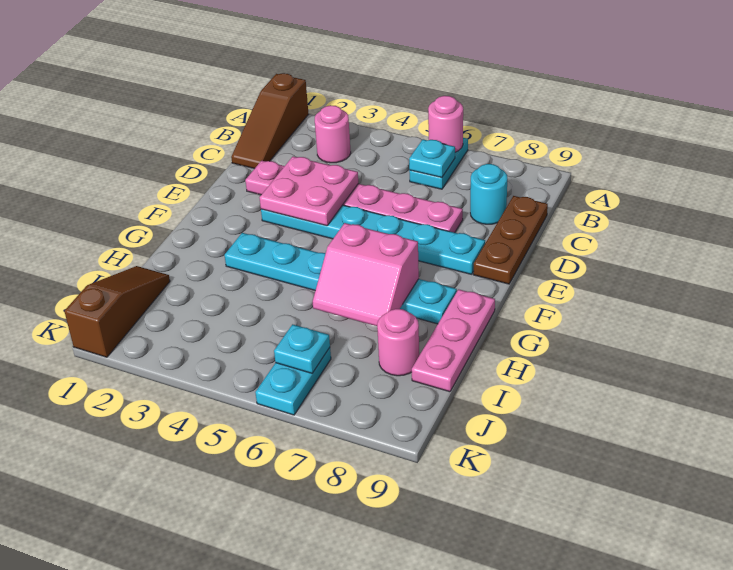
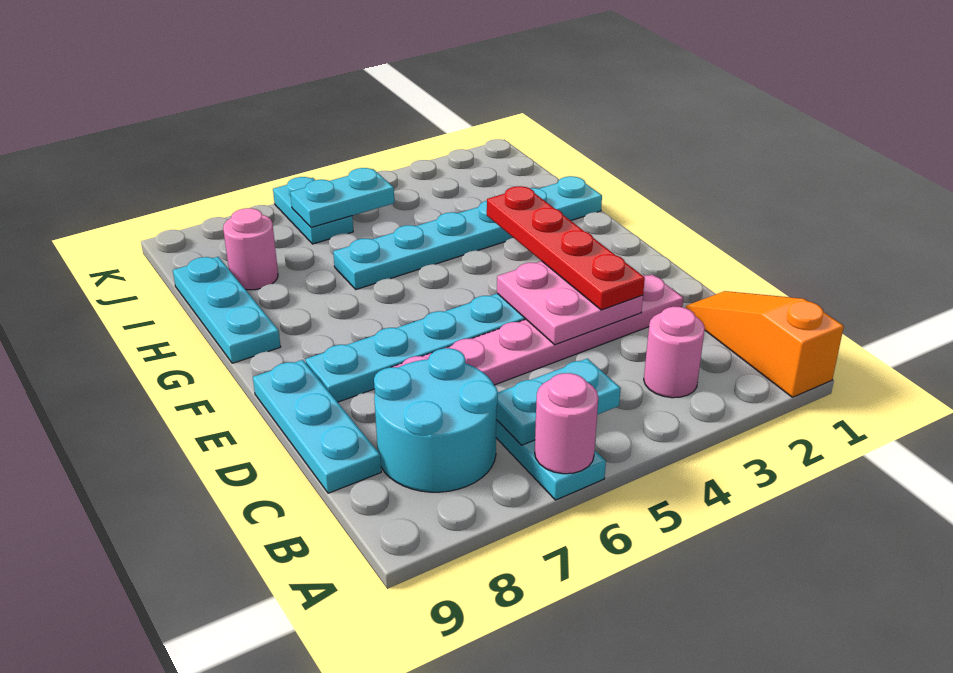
brown 1x3 slope [231,73,308,169] -> orange 1x3 slope [686,291,844,397]
cyan 1x1 plate [409,139,455,178] -> cyan 1x2 plate [496,359,621,445]
cyan 1x1 round brick [470,164,507,224] -> cyan 2x2 round brick [374,348,498,492]
brown 1x3 plate [473,196,548,284] -> cyan 1x3 plate [253,360,381,493]
none -> red 1x4 plate [487,186,645,310]
cyan 1x6 plate [224,233,457,324] -> cyan 1x6 plate moved to [333,176,602,289]
pink 2x2 slope [313,223,419,326] -> none
pink 1x3 plate [412,289,495,392] -> cyan 1x3 plate [173,257,281,363]
brown 1x3 slope [64,266,170,357] -> none
cyan 1x1 plate [274,324,330,373] -> cyan 1x2 plate [290,168,394,227]

